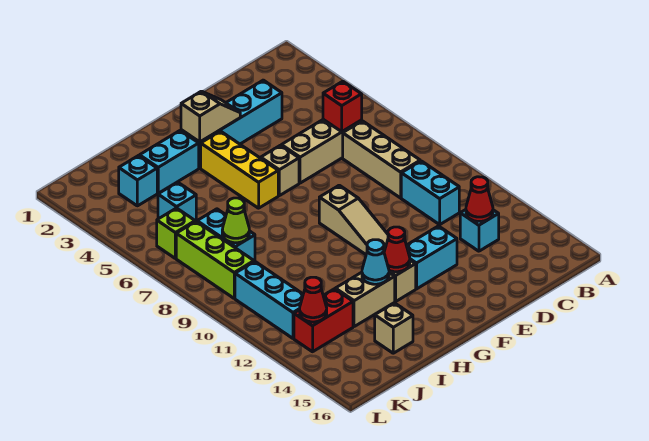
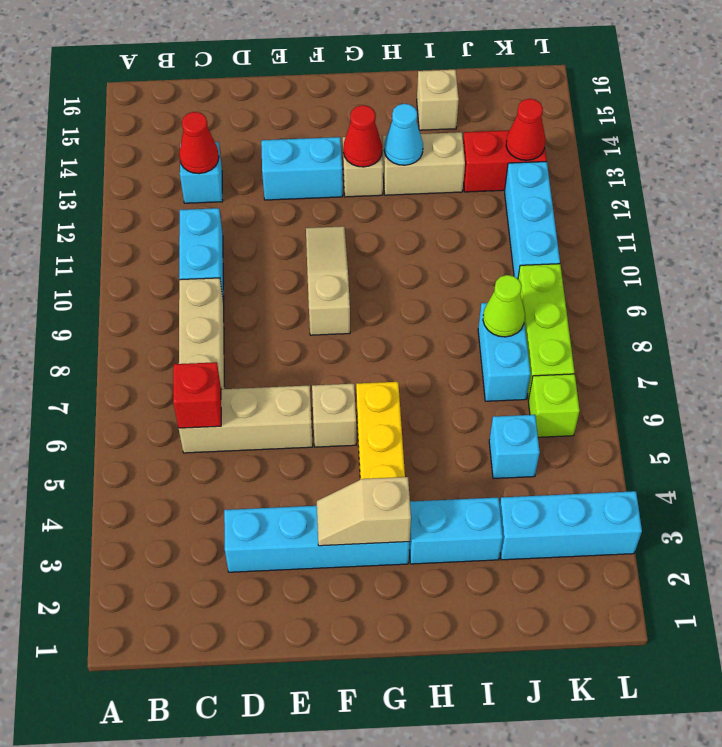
cyan 1x1 brick [119,156,157,206] -> cyan 1x3 brick [500,491,642,560]

